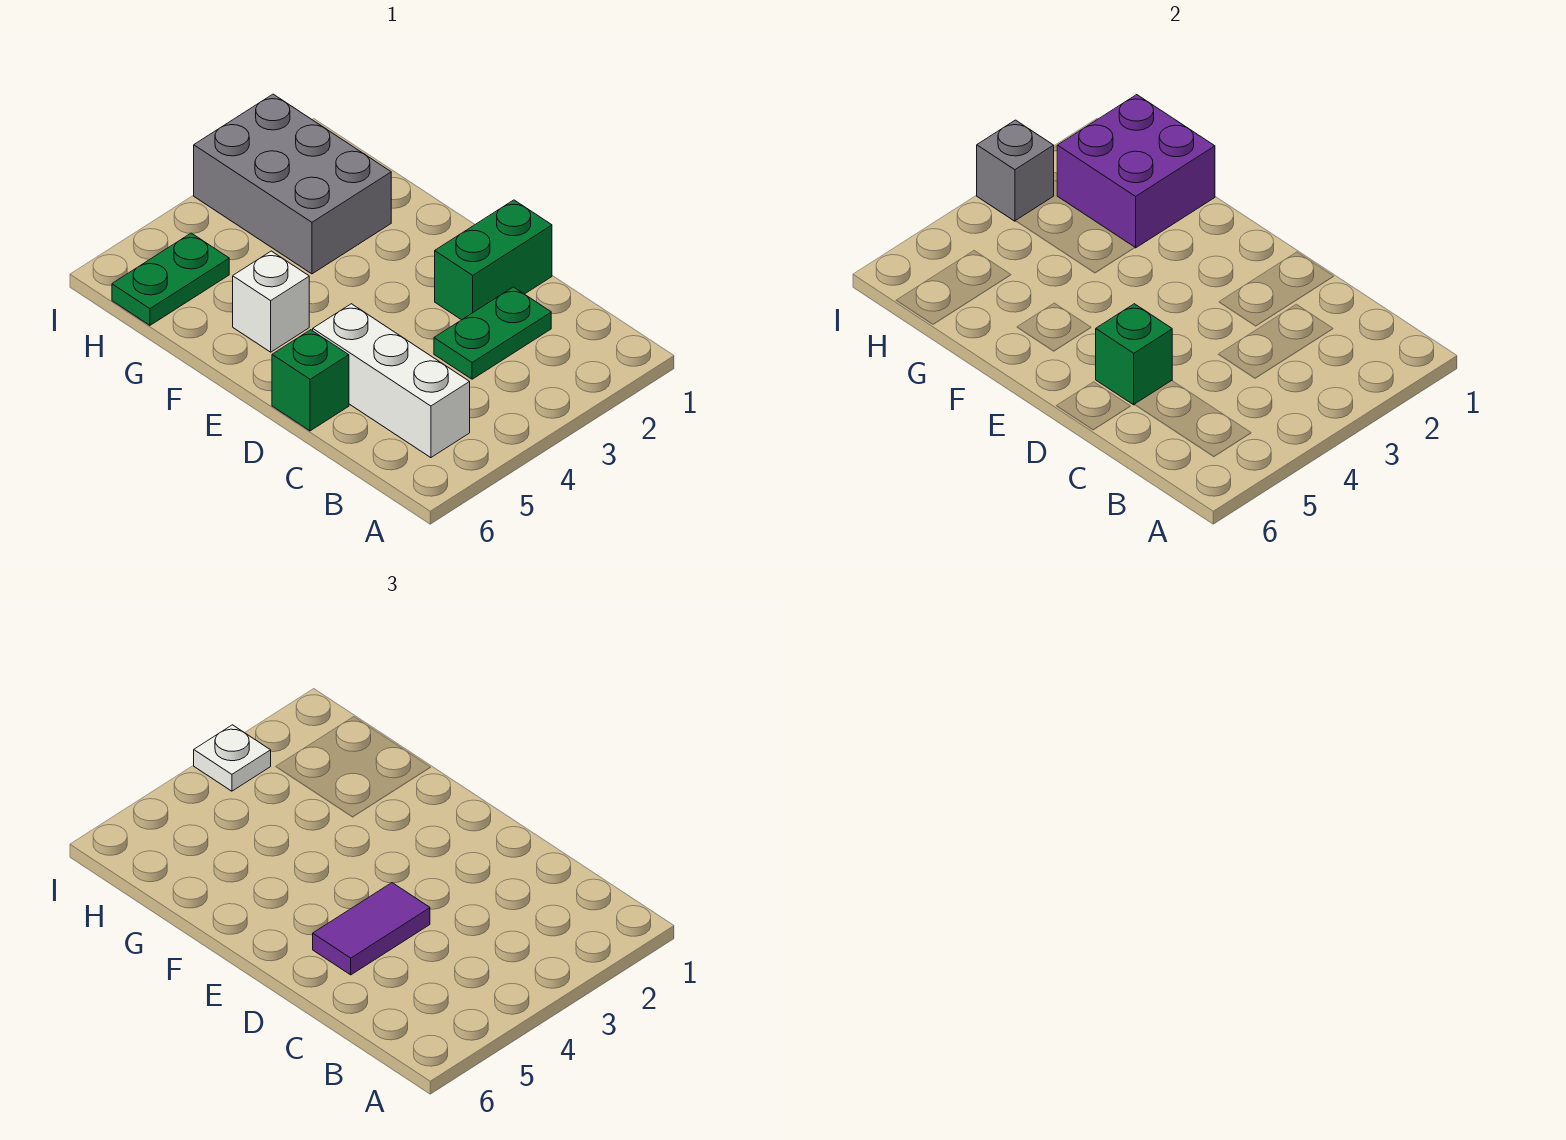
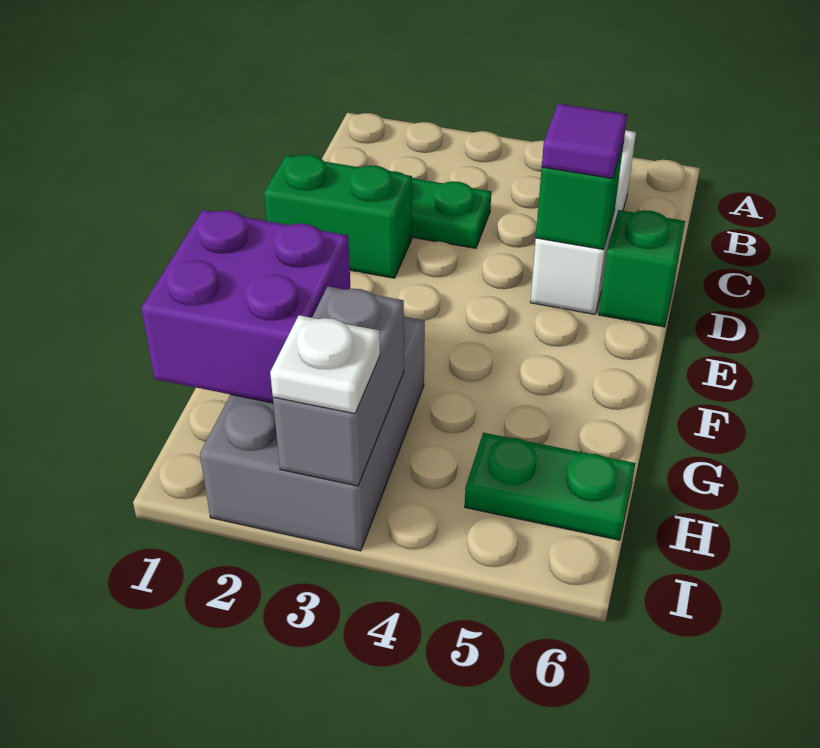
purple 1x2 tile [313,883,430,975] -> purple 1x1 tile [542,104,627,178]
white 1x1 brick [233,251,309,352] -> none
grey 1x1 brick [977,120,1054,221] -> grey 1x2 brick [273,286,404,486]

